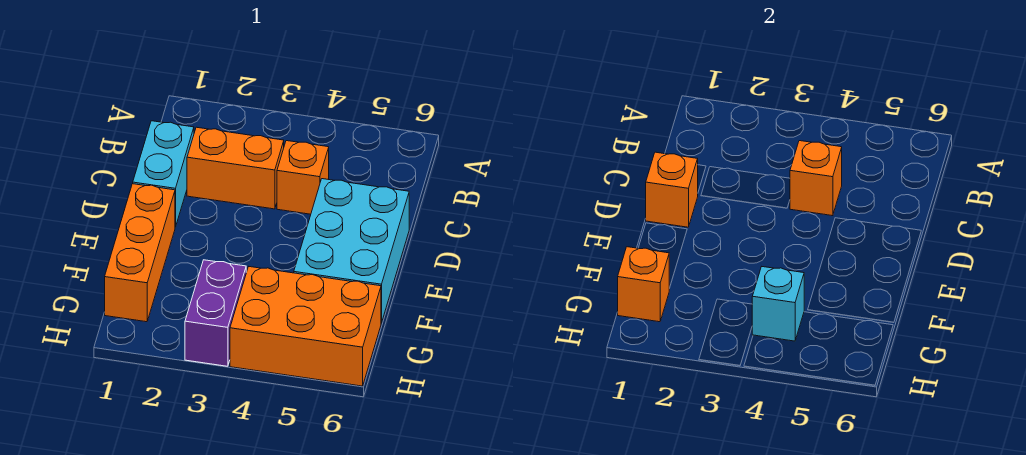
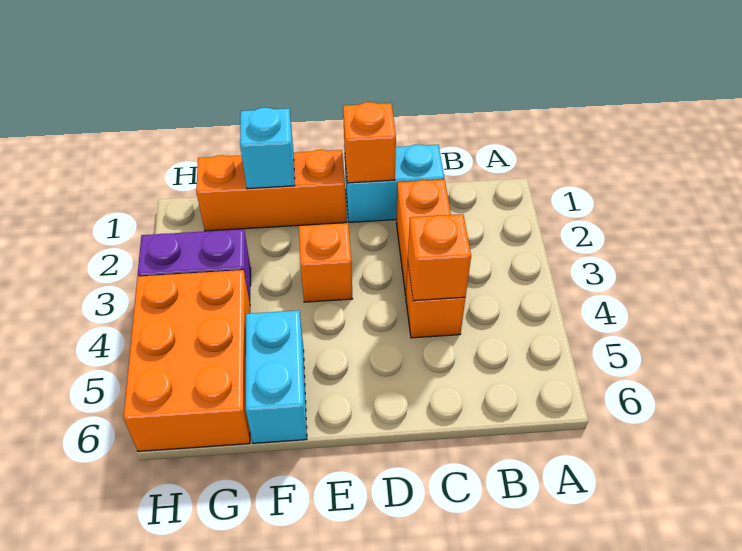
cyan 2x3 brick [294,179,409,323] -> cyan 1x2 brick [245,310,307,443]
orange 1x1 brick [618,247,669,322] -> orange 1x1 brick moved to [299,223,352,302]
cyan 1x1 brick [752,267,804,341] -> cyan 1x1 brick moved to [240,108,295,189]

